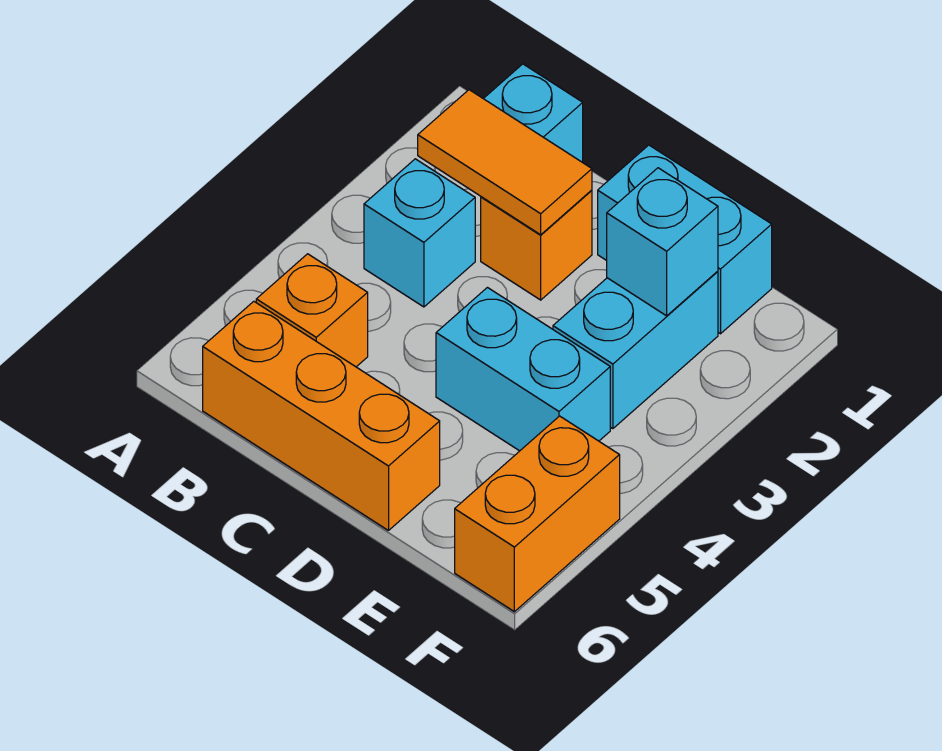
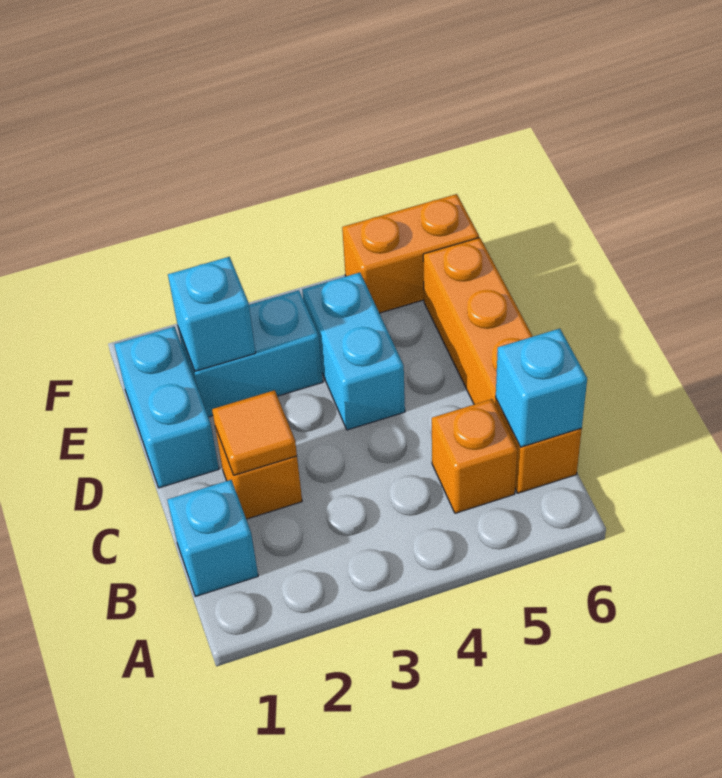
orange 1x2 tile [418,90,592,235] -> orange 1x1 tile [212,390,297,475]
cyan 1x1 brick [364,159,475,307] -> cyan 1x1 brick moved to [496,329,587,447]
orange 1x3 brick [203,301,440,531] -> orange 1x4 brick [423,238,582,493]

